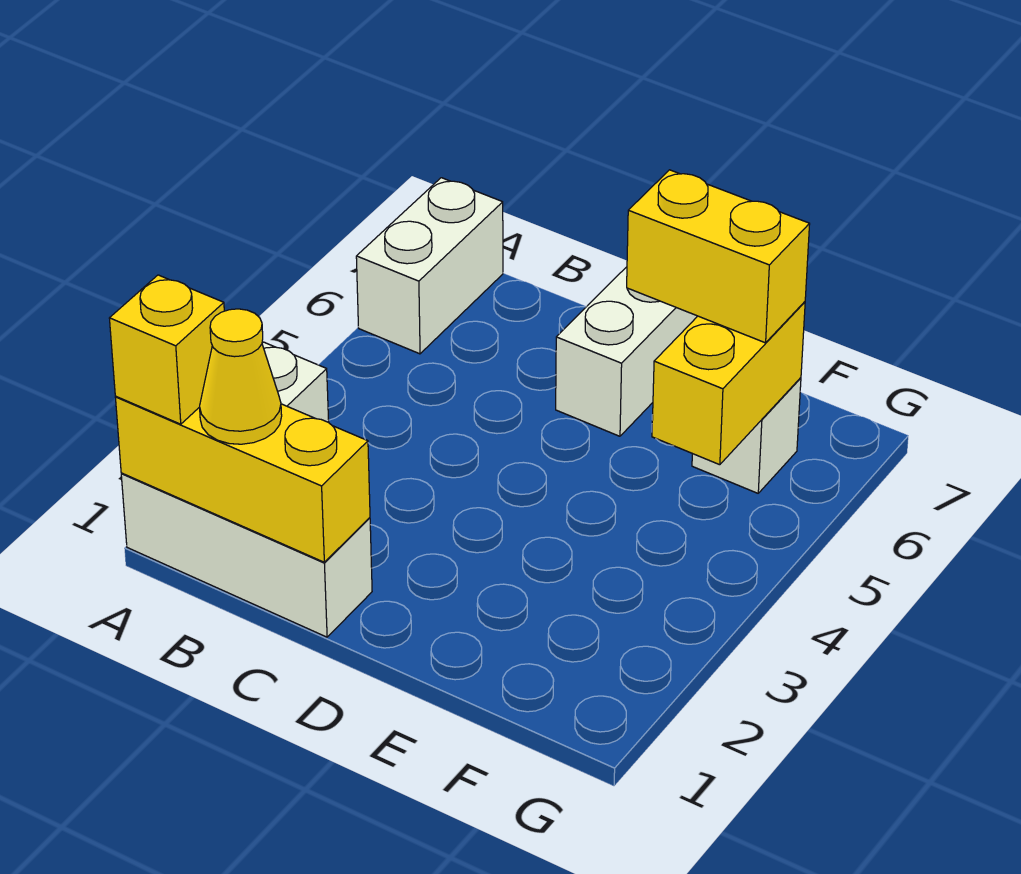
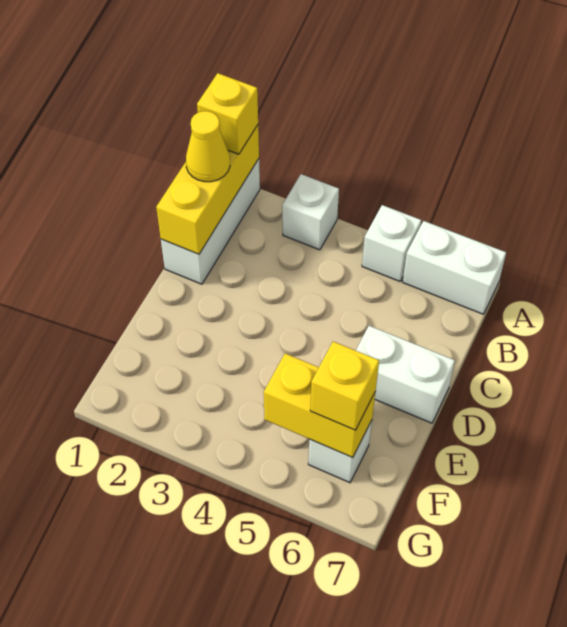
none -> white 1x1 brick [362,205,421,282]
yellow 1x2 brick [627,170,810,343] -> yellow 1x1 brick [310,342,379,430]

